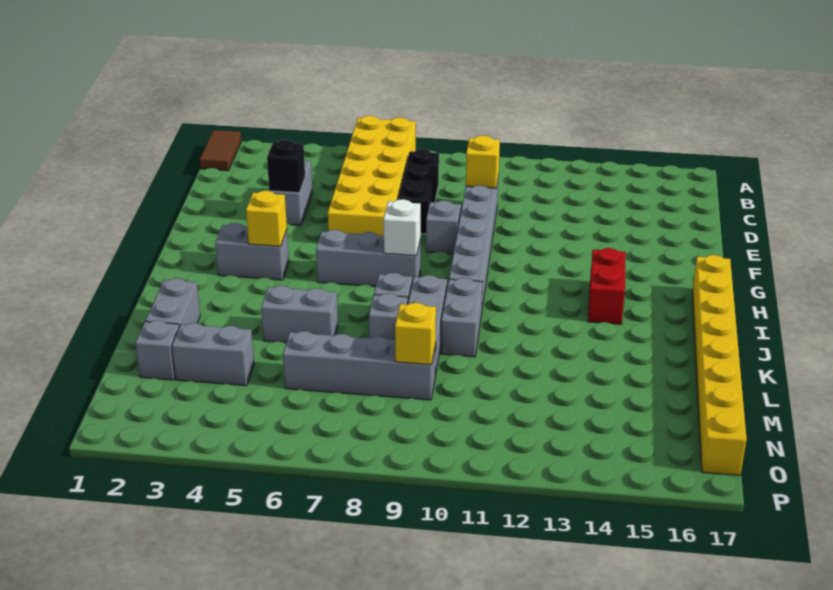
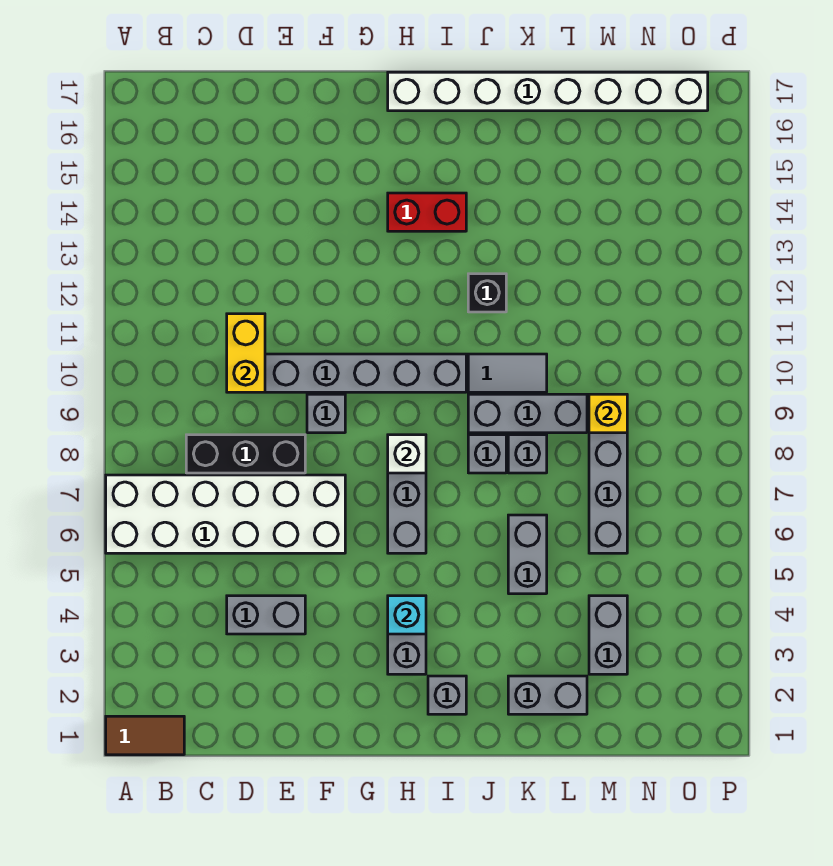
yellow 2x6 brick [328,116,416,236] -> white 2x6 brick [106,475,345,553]
yellow 1x1 brick [466,135,500,188] -> yellow 1x2 brick [227,314,265,392]
black 1x1 brick [267,140,305,193] -> black 1x1 brick moved to [468,274,506,312]
yellow 1x1 brick [246,191,287,246] -> cyan 1x1 brick [388,596,426,634]
yellow 1x8 brick [692,255,747,476] -> white 1x8 brick [388,72,708,111]
grey 1x2 brick [441,278,482,357] -> grey 1x2 tile [468,354,547,392]
grey 1x1 brick [135,320,179,380] -> grey 1x1 brick moved to [428,676,466,714]

